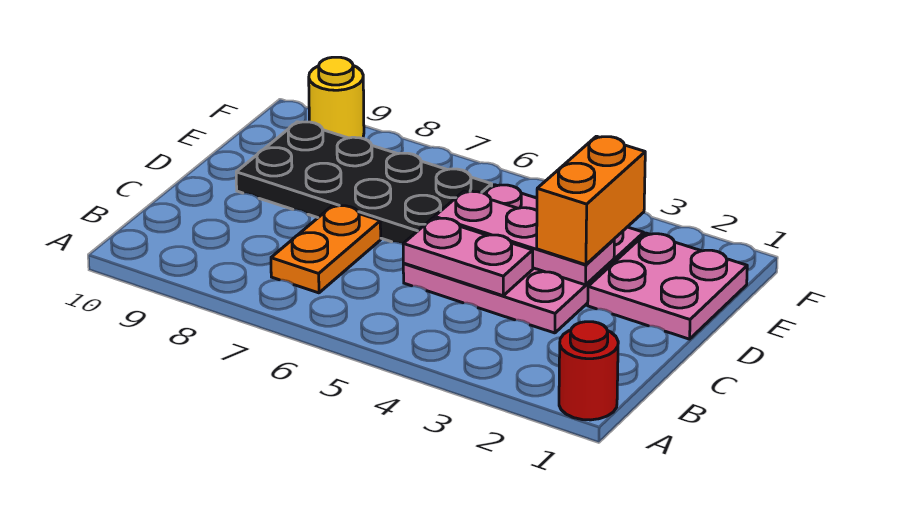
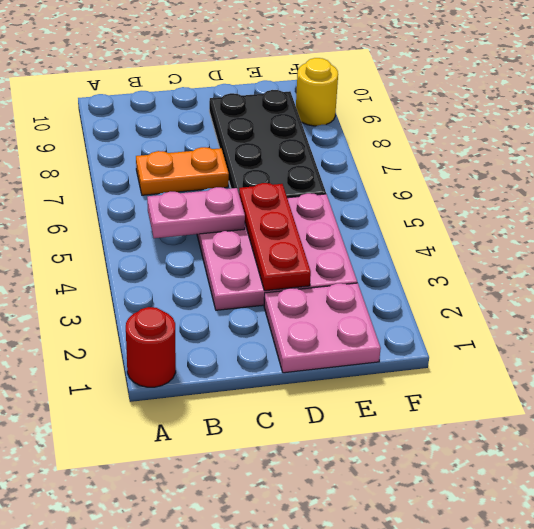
pink 1x2 plate [403,218,533,296] -> pink 1x2 plate turned to [147,187,245,238]
pink 1x3 plate [435,191,614,285] -> red 1x3 plate [239,183,311,291]
orange 1x2 brick [537,136,645,265] -> none

